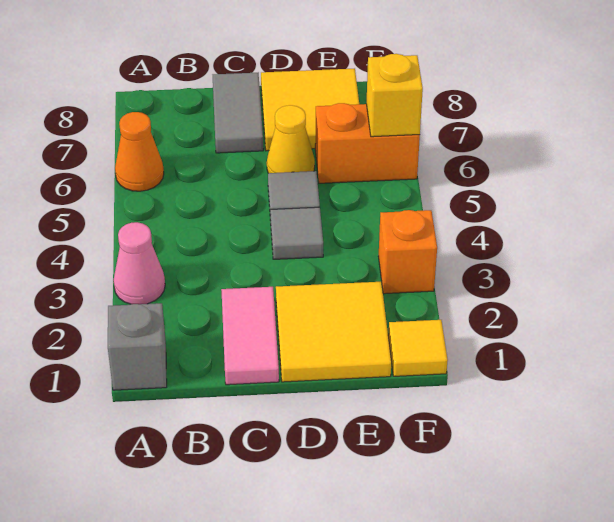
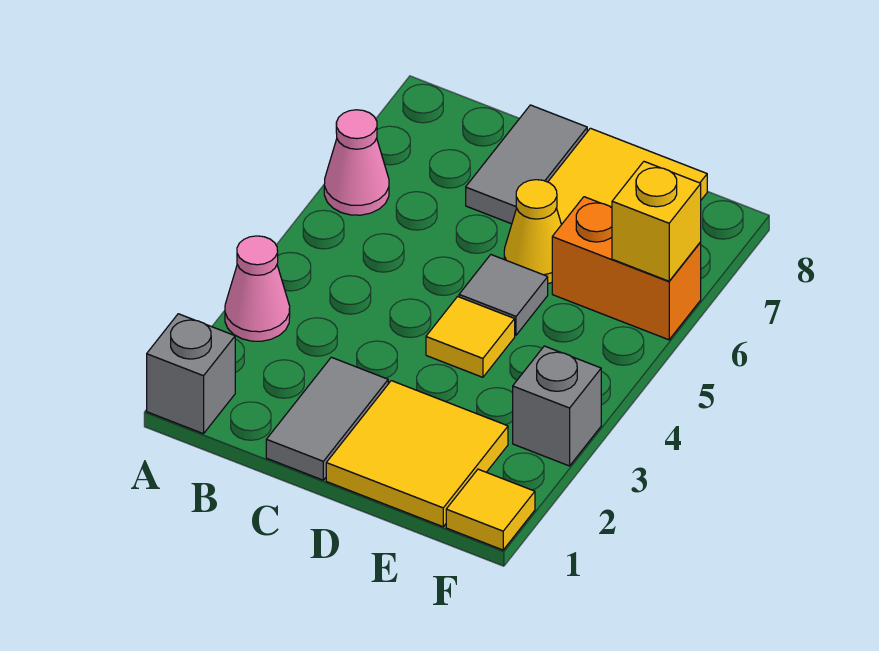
orange 1x1 cone [115,112,164,191] -> pink 1x1 cone [324,110,389,215]
pink 1x2 tile [221,287,279,385] -> grey 1x2 tile [266,357,388,480]
grey 1x1 tile [270,207,323,259] -> yellow 1x1 tile [426,297,515,377]
orange 1x1 brick [379,210,437,294] -> grey 1x1 brick [513,346,601,466]

